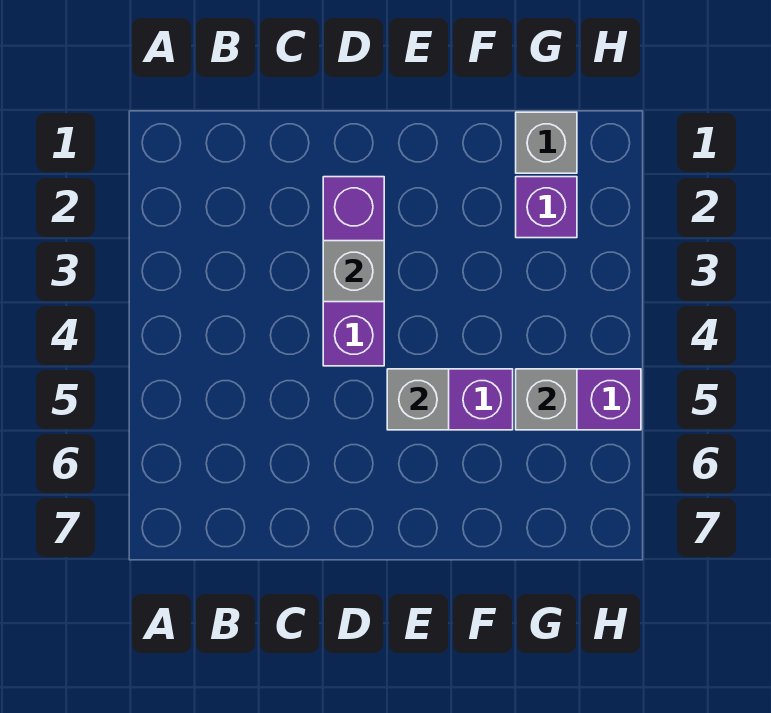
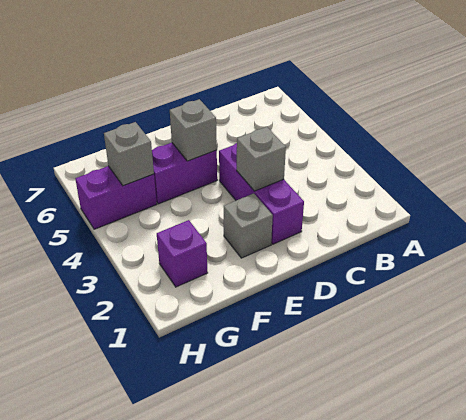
grey 1x1 brick [516,112,577,173] -> grey 1x1 brick moved to [224,193,273,258]

